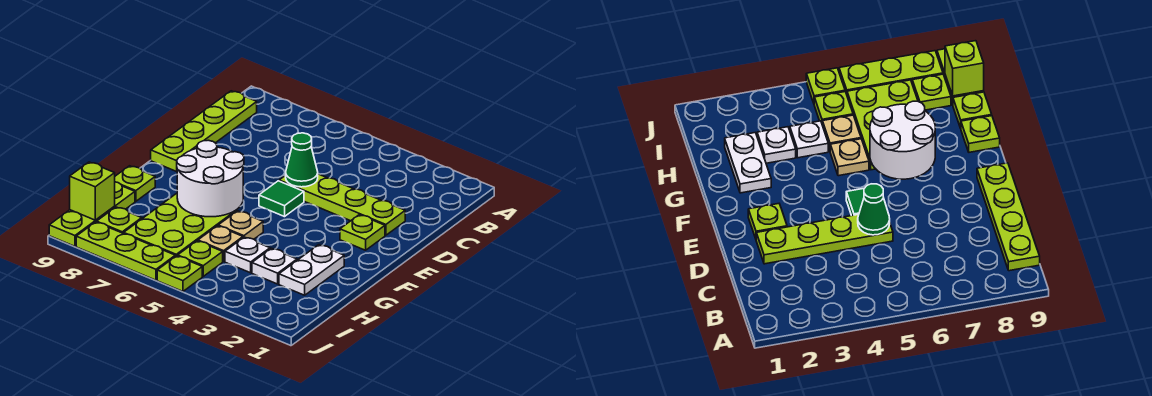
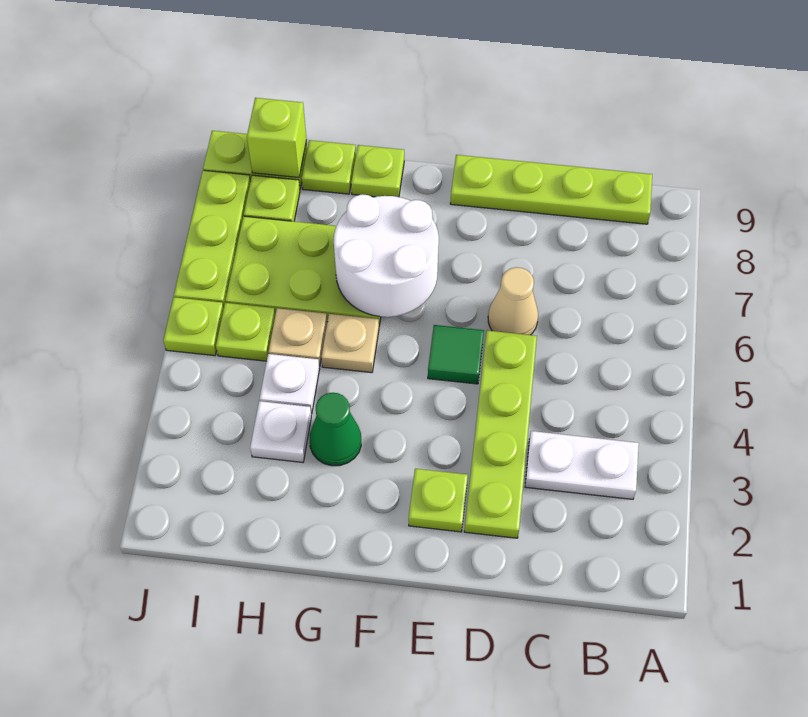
green 1x1 cone [286,133,318,187] -> green 1x1 cone moved to [310,393,361,466]
none -> tan 1x1 cone [488,267,538,335]
white 1x2 plate [279,245,344,295] -> white 1x2 plate moved to [525,431,639,499]

